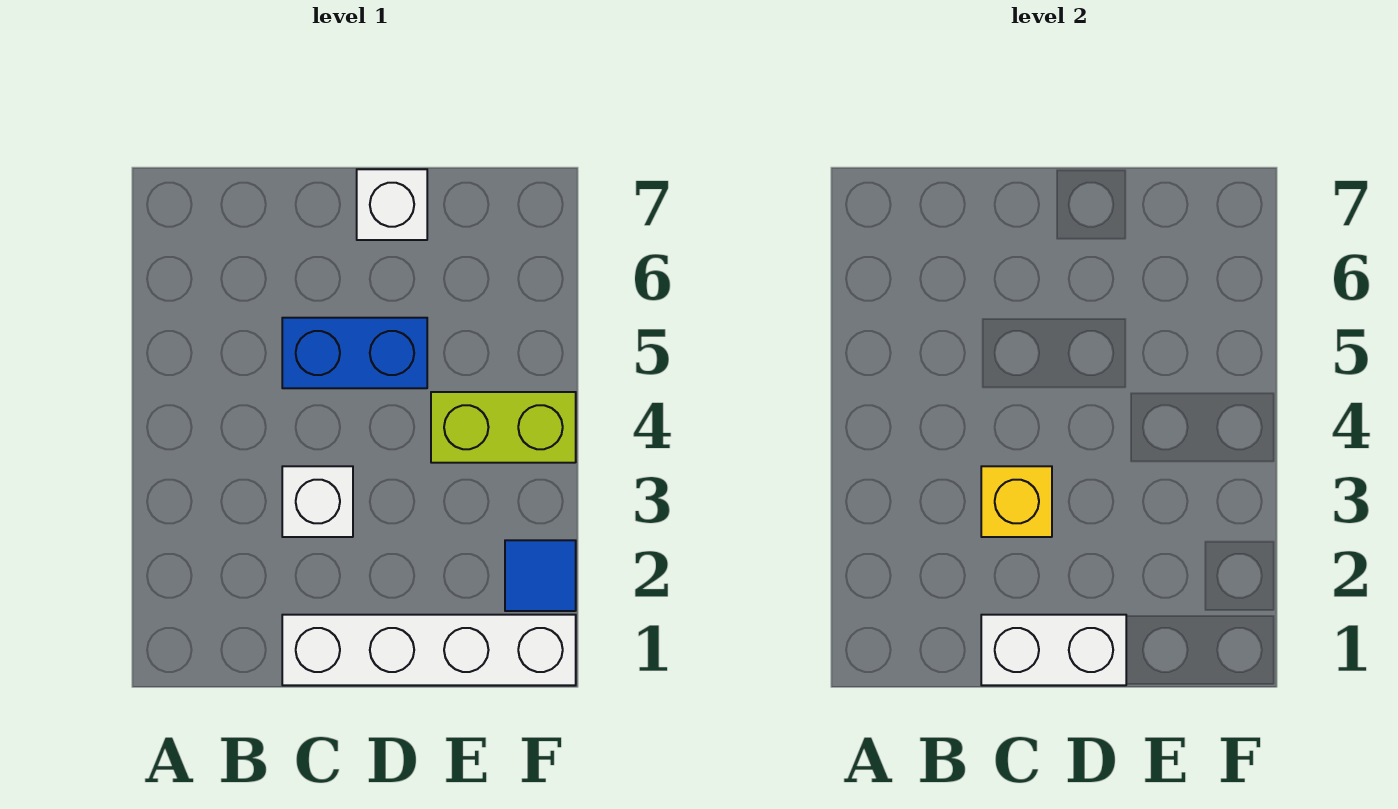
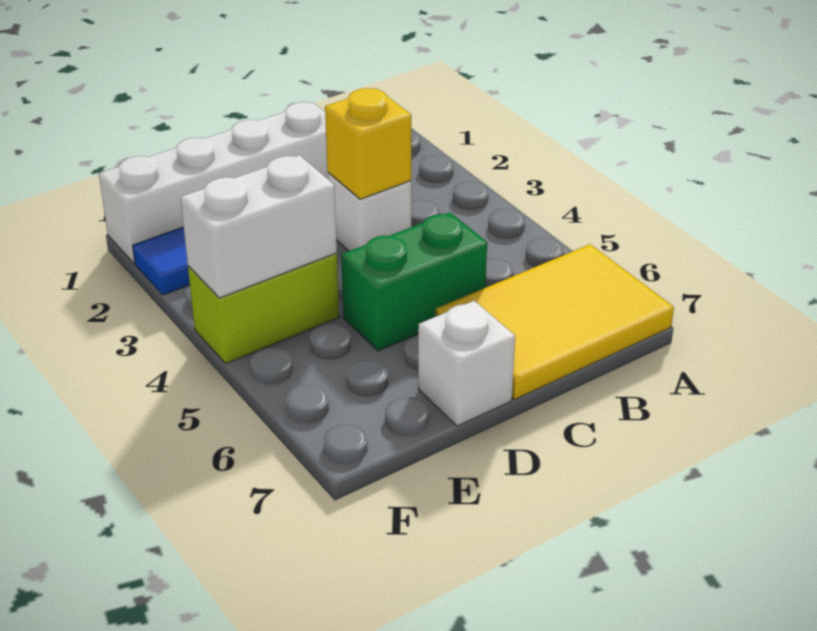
none -> yellow 2x3 tile [436,244,674,400]
white 1x2 brick [981,615,1126,685] -> white 1x2 brick moved to [180,155,337,298]
blue 1x2 brick [282,318,427,388] -> green 1x2 brick [341,212,487,351]

